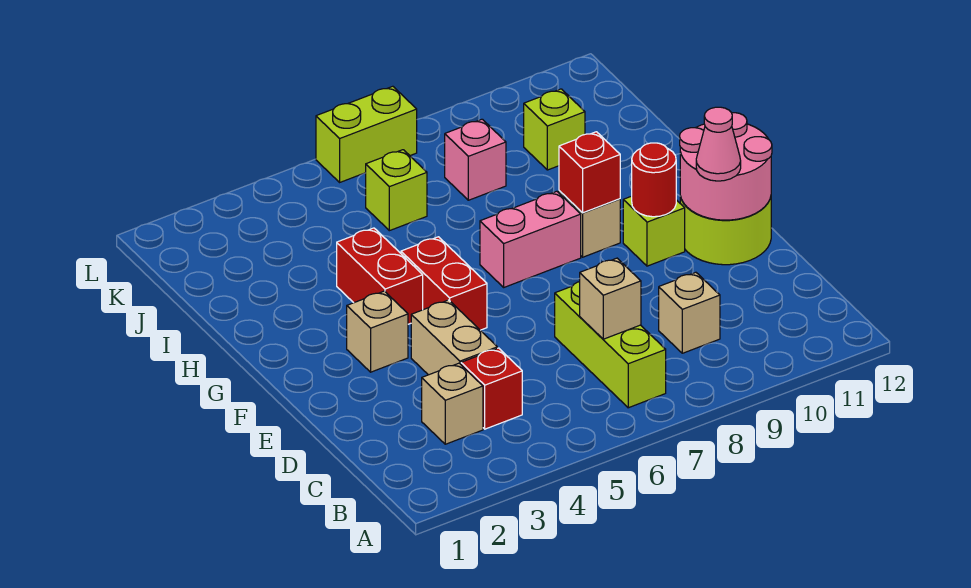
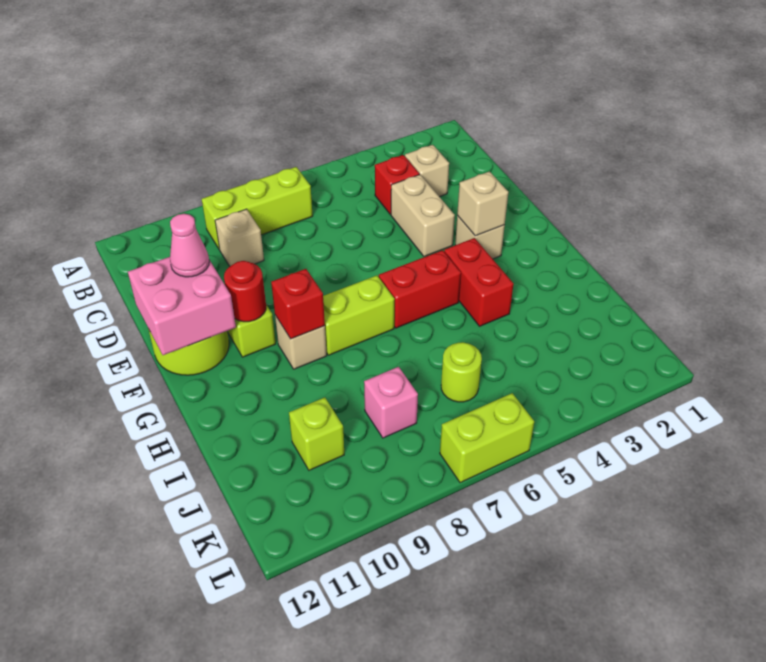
lime 1x3 brick [555,282,666,408] -> lime 1x3 brick turned to [202,167,313,250]
tan 1x1 brick [580,258,641,339] -> tan 1x1 brick moved to [457,172,508,236]
pink 2x2 round brick [680,113,772,220] -> pink 2x2 brick [128,257,236,355]
red 1x2 brick [401,237,487,330] -> red 1x2 brick turned to [379,250,461,328]
pink 1x2 brick [480,191,581,287] -> lime 1x2 brick [323,275,395,355]
lime 1x1 brick [366,150,427,231] -> lime 1x1 round brick [441,342,482,402]

